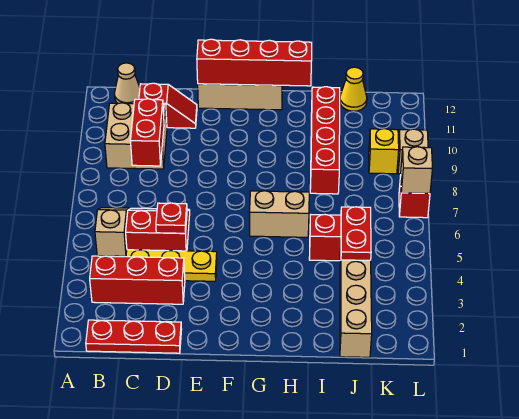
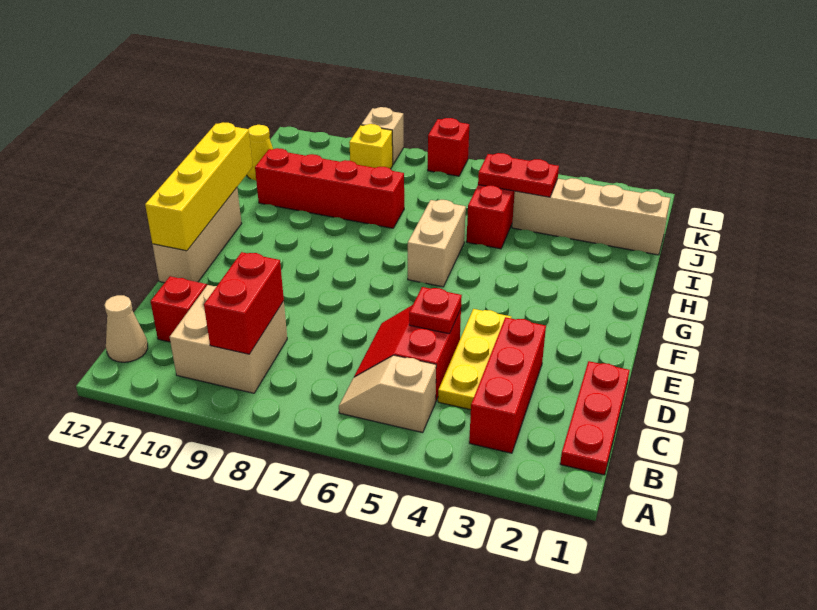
red 1x2 brick [131,99,164,166] -> red 1x2 brick turned to [204,252,284,354]
red 1x4 brick [197,39,312,86] -> yellow 1x4 brick [145,122,252,251]
tan 1x1 brick [401,147,432,193] -> none

